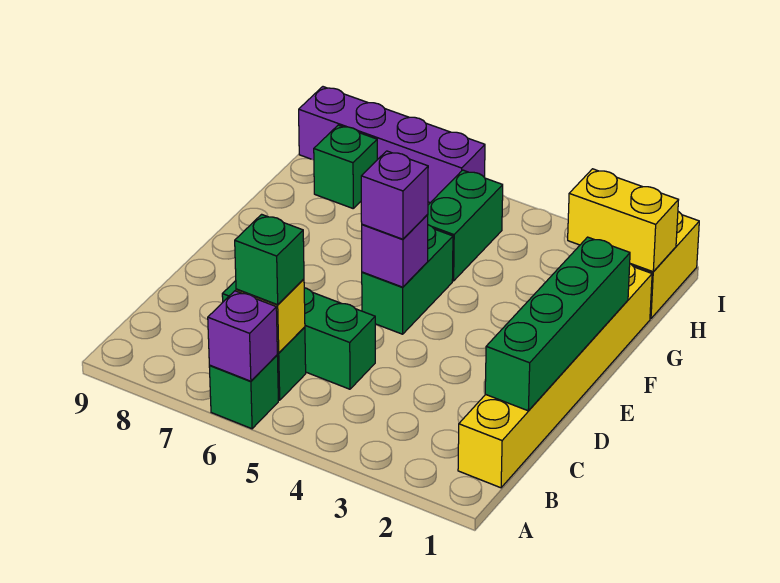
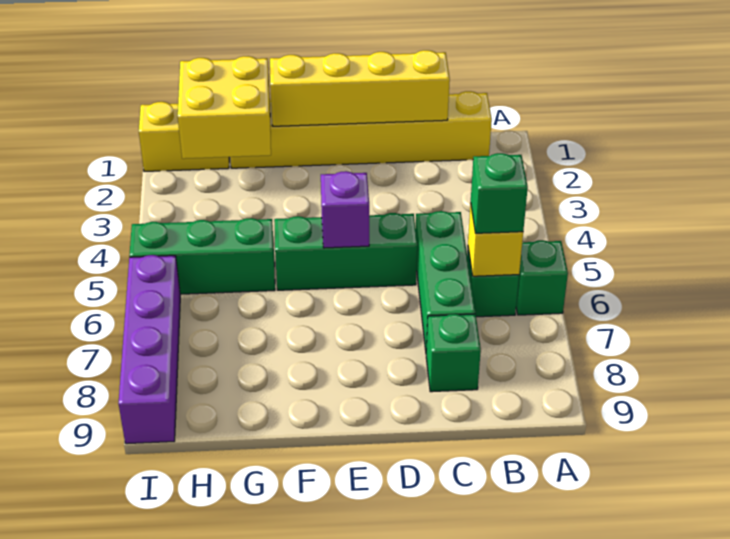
purple 1x1 brick [208,291,277,381] -> none
green 1x4 brick [485,237,630,411] -> yellow 1x4 brick [270,50,450,126]
green 1x2 brick [362,225,453,334] -> green 1x3 brick [274,213,417,290]
purple 1x1 brick [361,151,428,239] -> none
green 1x2 brick [428,170,503,281] -> green 1x3 brick [129,218,275,294]
yellow 1x2 brick [568,169,678,272] -> yellow 2x2 brick [178,56,271,159]
green 1x1 brick [314,125,377,208] -> green 1x1 brick moved to [426,314,481,392]

